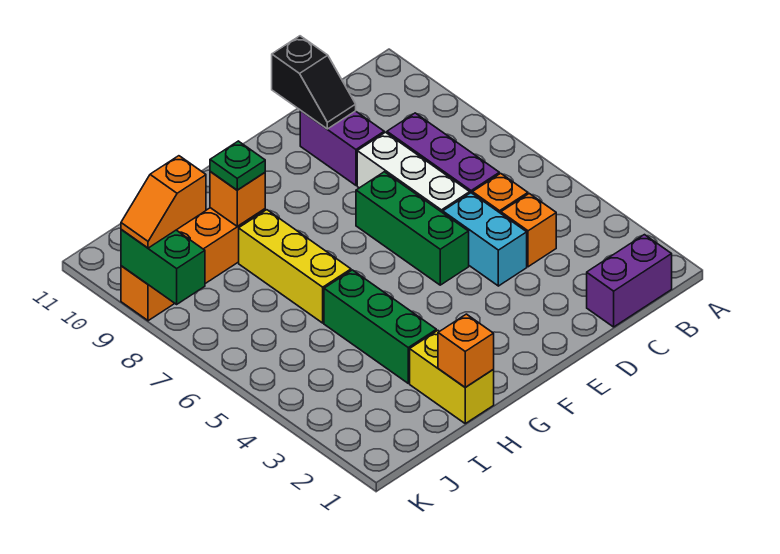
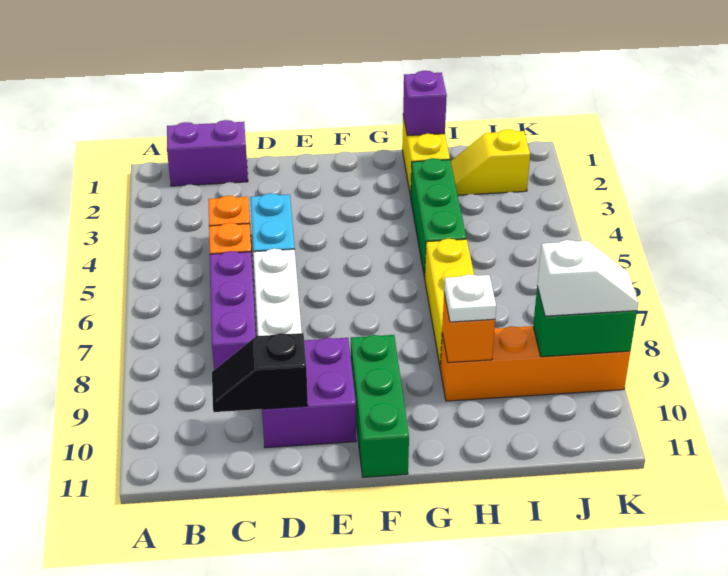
purple 1x2 brick [300,111,384,185] -> purple 2x2 brick [262,338,356,448]
black 1x2 slope [272,36,356,129] -> black 1x2 slope turned to [212,333,308,412]
green 1x3 brick [356,172,469,285] -> green 1x3 brick moved to [351,335,409,477]
orange 1x1 brick [438,314,494,387] -> purple 1x1 brick [403,71,447,136]
green 1x1 plate [210,141,265,190] -> white 1x1 plate [444,274,496,322]
none -> yellow 1x2 slope [451,129,530,195]
orange 1x2 slope [121,156,206,248] -> white 1x2 slope [537,240,638,316]
green 1x2 brick [121,230,205,304] -> green 1x2 brick turned to [533,287,637,357]

